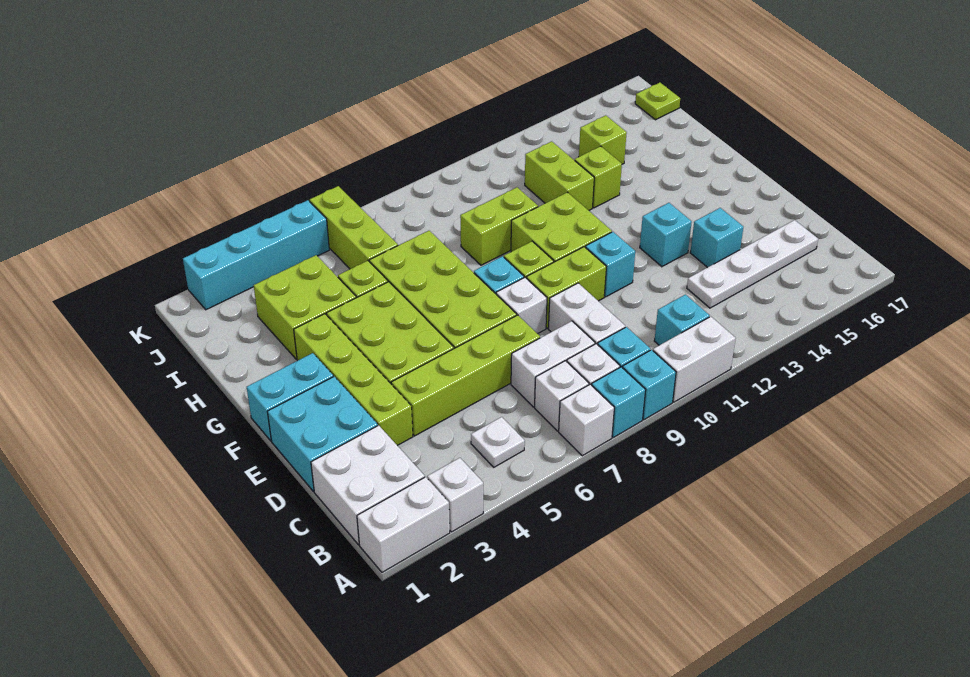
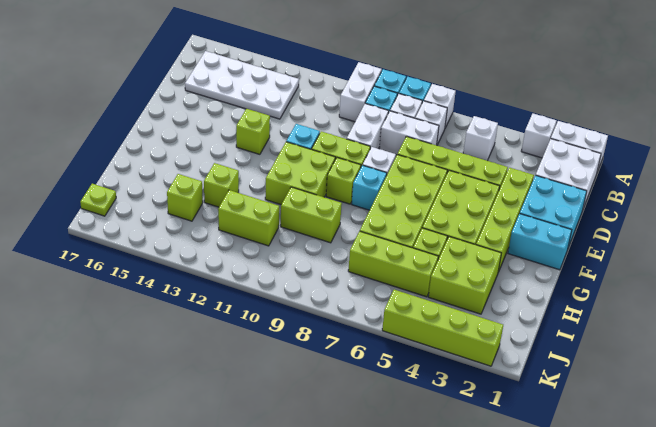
white 1x2 brick [653,317,736,402] -> white 1x2 brick turned to [339,62,382,122]
white 1x1 plate [471,417,525,467] -> white 1x1 brick [463,116,498,161]
cyan 1x1 brick [654,295,710,345] -> none
white 1x4 plate [687,220,818,308] -> white 2x4 plate [185,51,299,119]
cyan 1x1 brick [690,208,743,268] -> none
cyan 1x1 brick [640,203,692,267] -> lime 1x1 brick [236,109,270,154]
lime 1x2 brick [525,141,594,210] -> lime 1x2 brick turned to [218,190,279,246]
lime 1x3 brick [310,186,398,269] -> lime 1x3 brick turned to [348,231,439,297]
cyan 1x4 brick [183,200,329,310] -> lime 1x4 brick [382,290,503,366]

